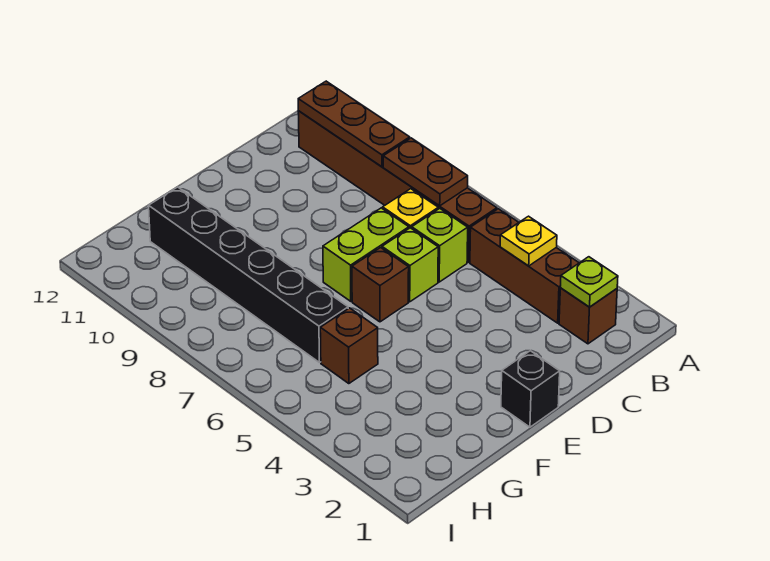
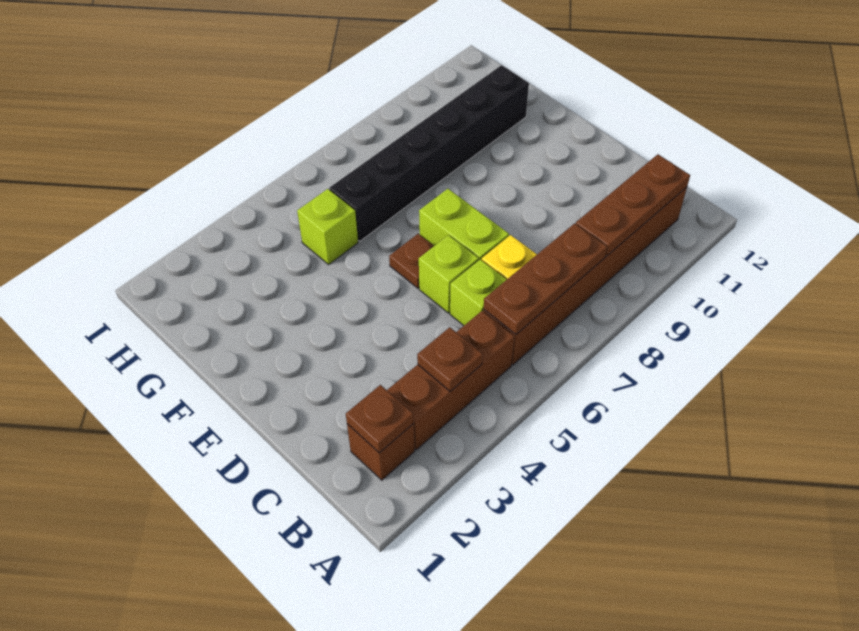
lime 1x1 plate [560,257,618,307] -> brown 1x1 plate [346,385,414,453]
yellow 1x1 plate [500,216,557,266] -> brown 1x1 plate [417,327,483,391]
brown 1x2 plate [383,138,468,206] -> brown 1x3 plate [484,223,607,334]
black 1x1 brick [501,351,560,427] -> none
brown 1x1 brick [352,248,409,322] -> brown 1x1 plate [389,234,434,288]
brown 1x1 brick [320,308,378,384] -> lime 1x1 brick [297,189,358,265]

